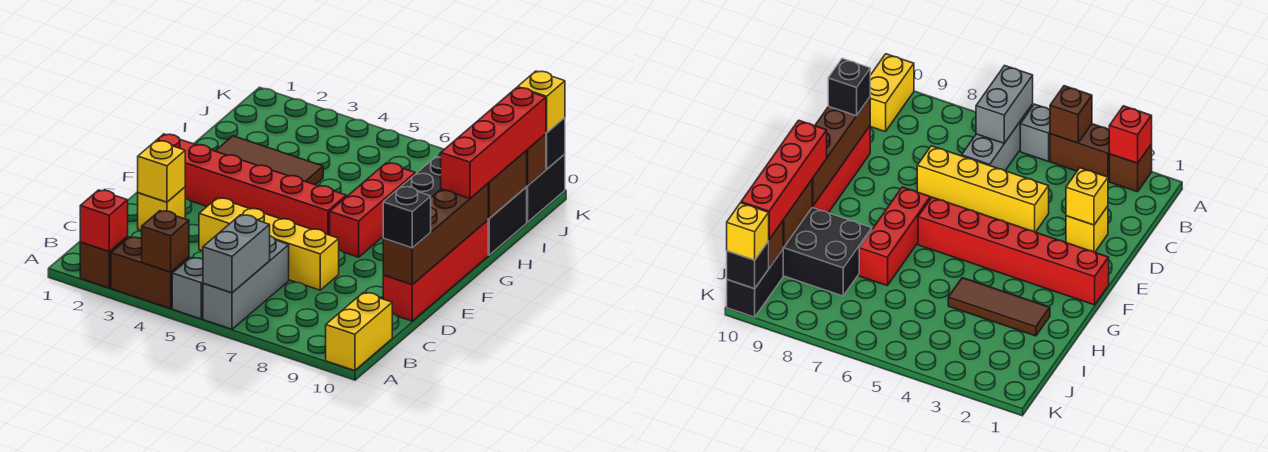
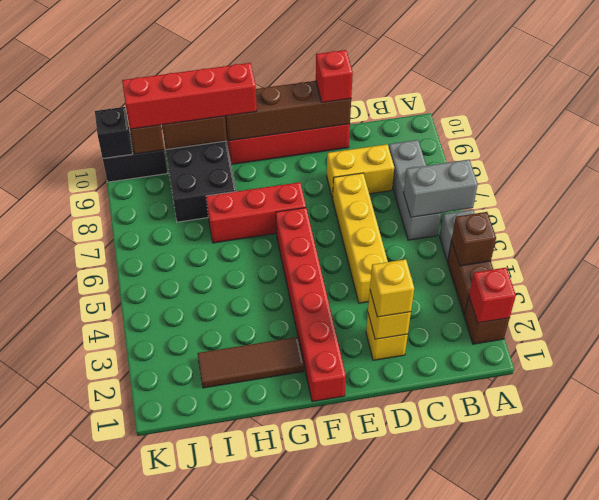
grey 1x3 brick [203,236,289,329] -> grey 1x3 brick turned to [389,140,441,240]
yellow 1x2 brick [326,293,392,371] -> yellow 1x2 brick moved to [327,144,394,199]
black 1x1 brick [383,186,431,248] -> red 1x1 brick [316,50,353,102]
brown 1x3 tile [216,136,323,185] -> brown 1x3 tile turned to [197,337,304,388]
yellow 1x1 brick [518,71,565,133] -> yellow 1x1 brick moved to [370,259,414,317]

